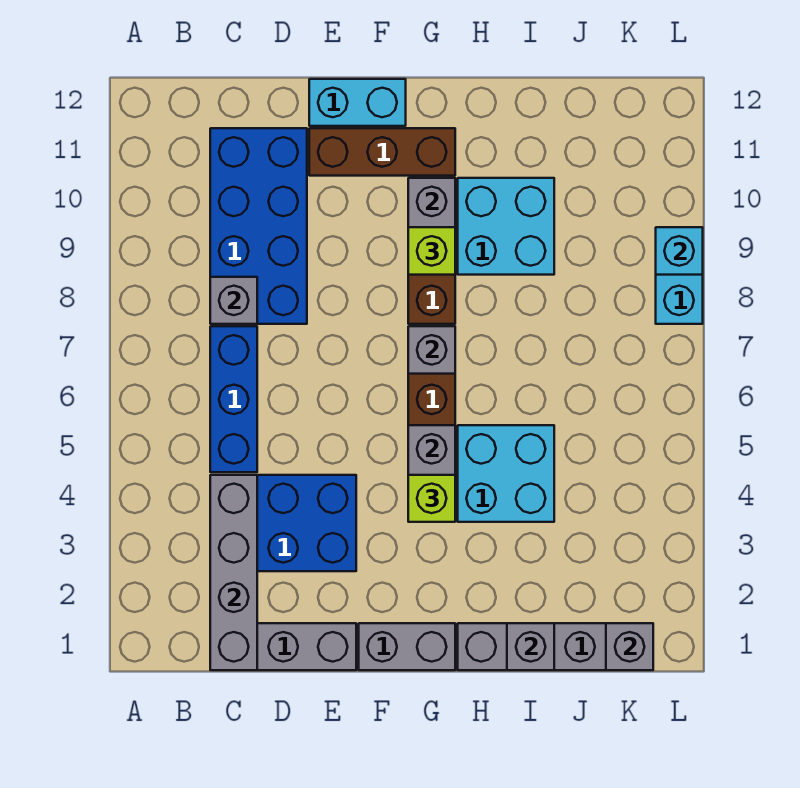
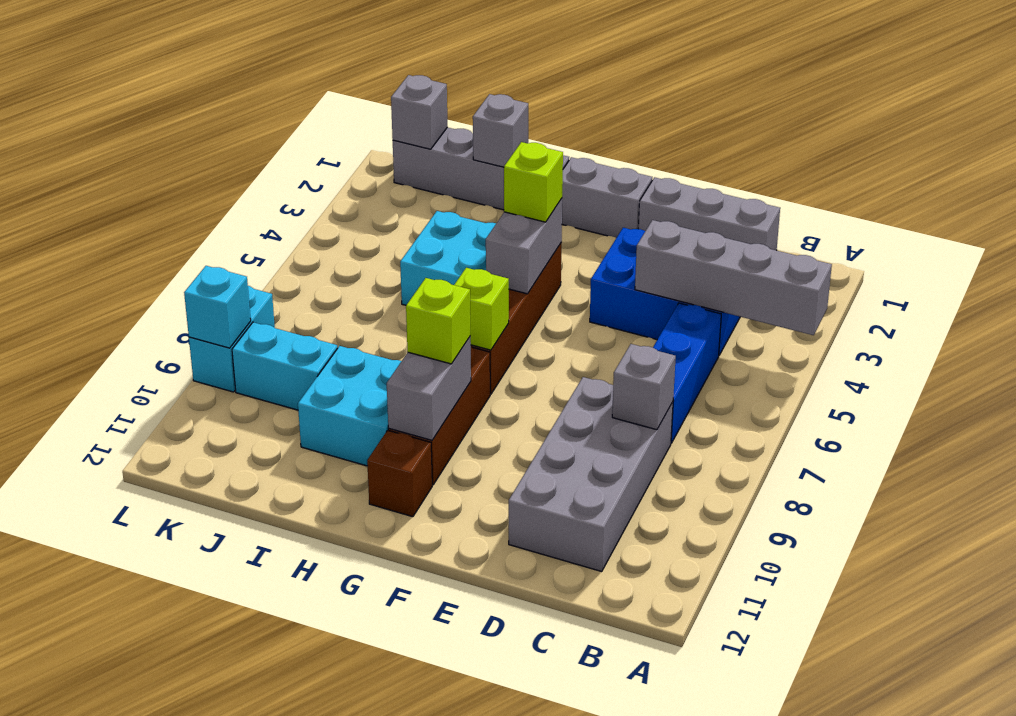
grey 1x4 brick [210,475,257,670] -> grey 1x4 brick turned to [635,220,832,335]
blue 2x4 brick [210,128,307,324] -> grey 2x4 brick [509,377,673,571]
brown 1x3 brick [309,128,455,176] -> brown 1x1 brick [367,430,432,517]
cyan 1x2 brick [309,79,406,126] -> cyan 1x2 brick moved to [232,322,338,410]
grey 1x1 brick [408,326,455,374] -> lime 1x1 brick [454,268,509,350]

